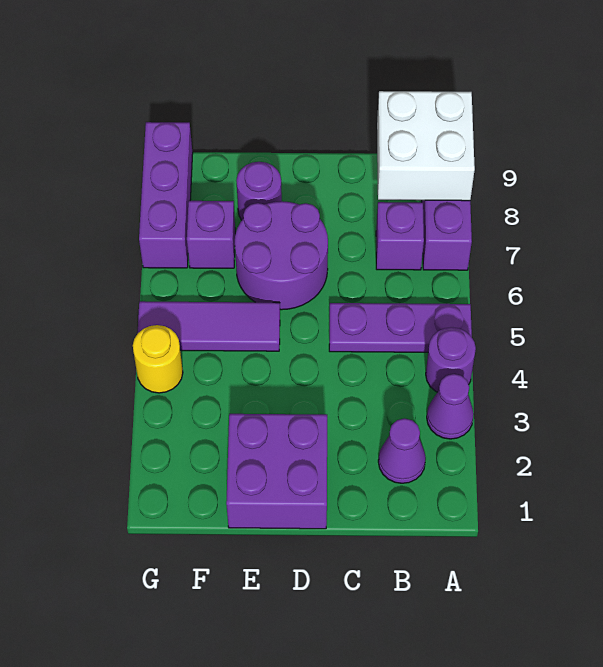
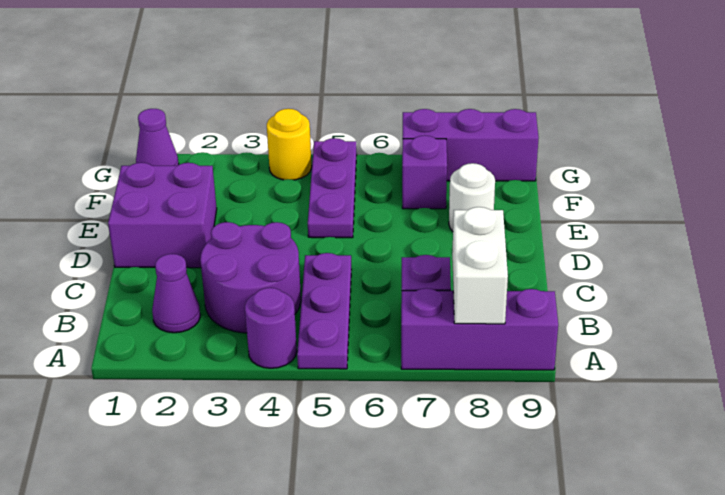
purple 1x1 cone [427,374,474,439] -> purple 1x1 cone moved to [136,109,179,166]
white 2x2 brick [377,91,475,201] -> white 1x2 brick [452,207,508,324]
purple 2x2 round brick [235,201,328,310] -> purple 2x2 round brick moved to [200,222,301,333]
purple 1x3 tile [137,301,280,351] -> purple 1x3 plate [308,138,357,238]
purple 1x1 round brick [236,162,282,220] -> white 1x1 round brick [449,163,495,231]

